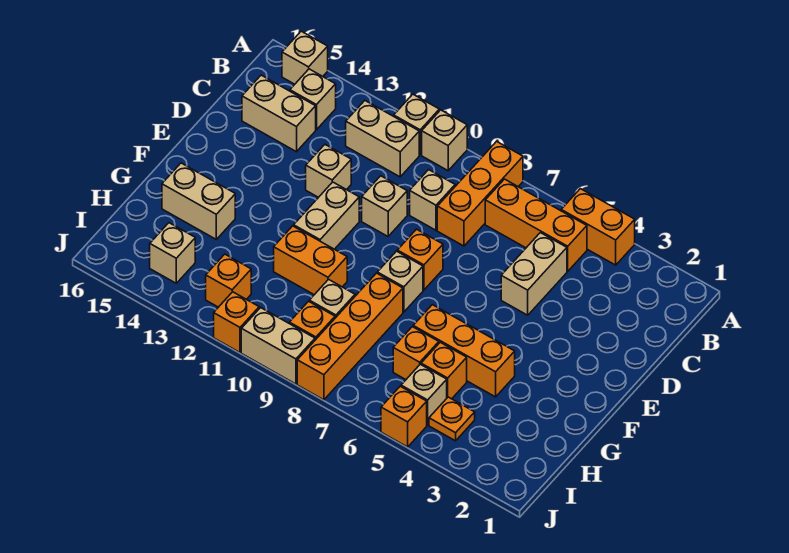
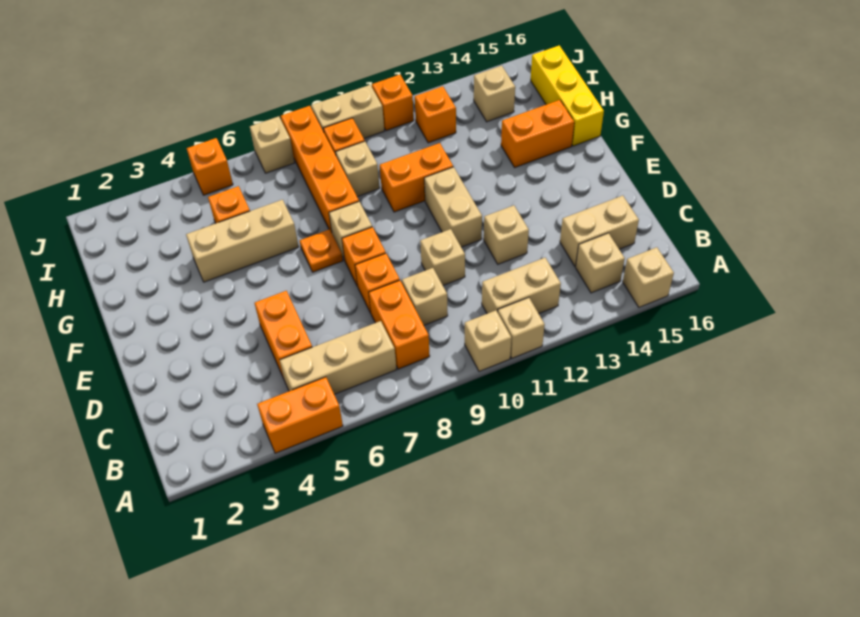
orange 1x3 brick [437,141,523,246] -> orange 1x2 brick [369,280,430,369]
orange 1x3 brick [485,179,587,271] -> tan 1x3 brick [280,321,397,394]
tan 1x2 brick [501,233,567,315] -> orange 1x2 brick [255,291,312,378]
orange 1x3 brick [413,305,515,397] -> tan 1x3 brick [186,200,299,282]
tan 1x2 brick [162,163,235,239] -> orange 1x2 brick [501,100,574,167]
none -> yellow 1x3 brick [531,45,604,146]
orange 1x1 brick [393,327,439,380] -> orange 1x1 brick moved to [355,253,400,313]
orange 1x1 plate [429,397,475,441] -> orange 1x1 plate moved to [300,229,343,272]
tan 1x1 brick [401,364,447,425] -> tan 1x1 brick moved to [250,116,294,173]

